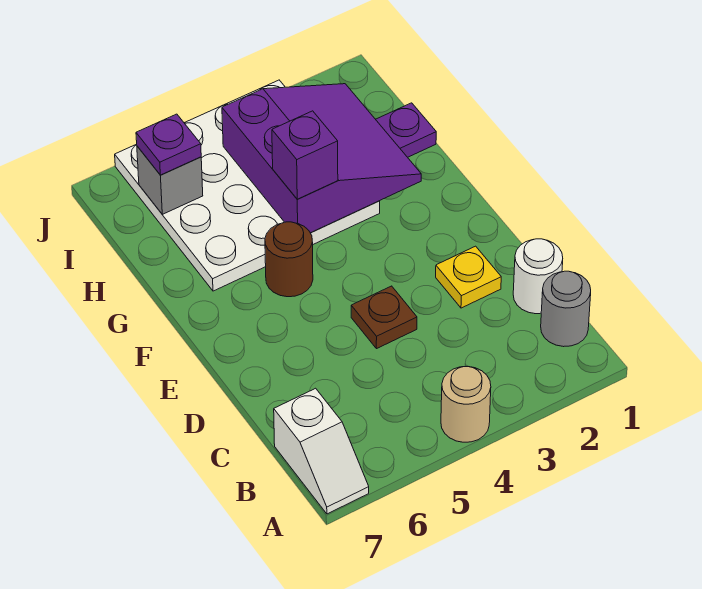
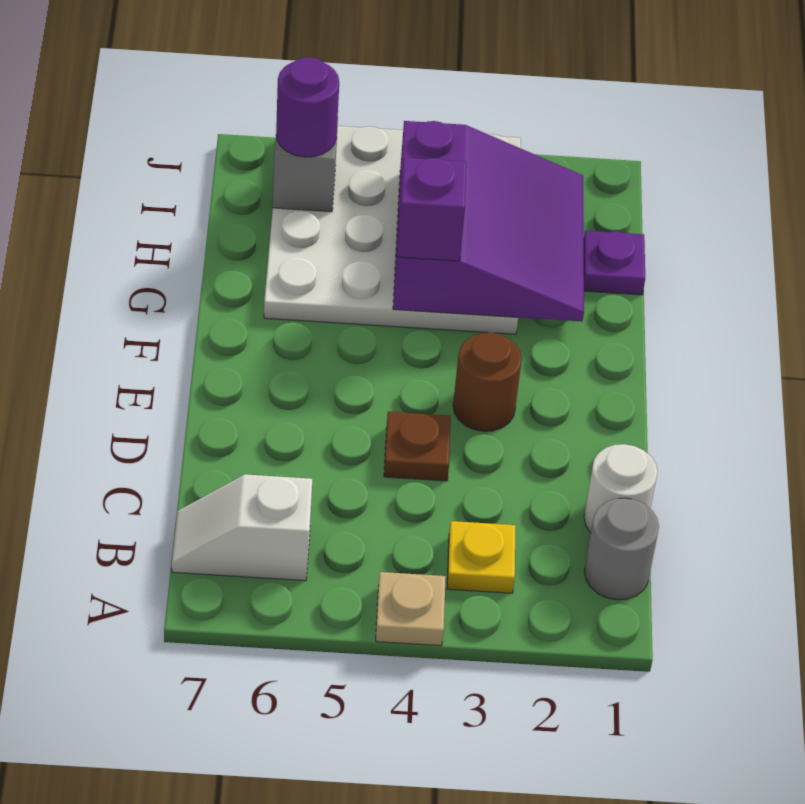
tan 1x1 round brick [441,366,491,442] -> tan 1x1 plate [376,572,446,646]
white 1x2 slope [274,388,369,514] -> white 1x2 slope turned to [172,474,312,581]
yellow 1x1 plate [436,246,501,308] -> yellow 1x1 plate moved to [447,521,516,593]
brown 1x1 round brick [265,222,313,297] -> brown 1x1 round brick moved to [453,333,522,431]
purple 1x1 plate [136,114,201,175] -> purple 1x1 round brick [276,57,339,157]

